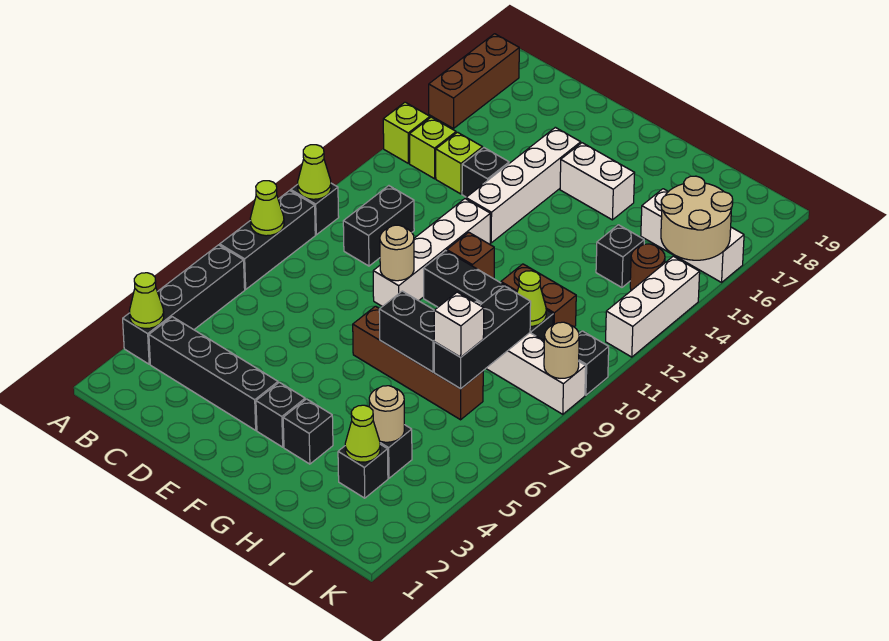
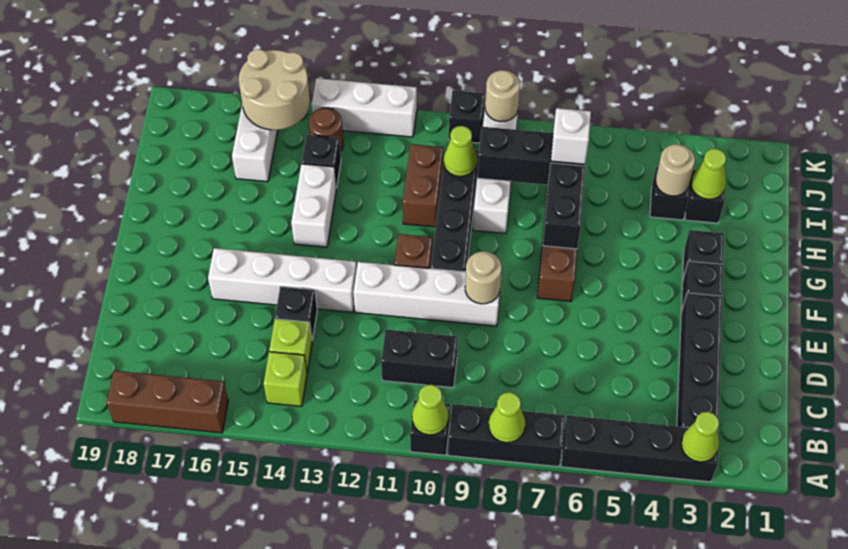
lime 1x1 brick [383,102,430,163] -> none
white 1x2 brick [560,143,635,220] -> white 1x2 brick moved to [291,164,336,247]

